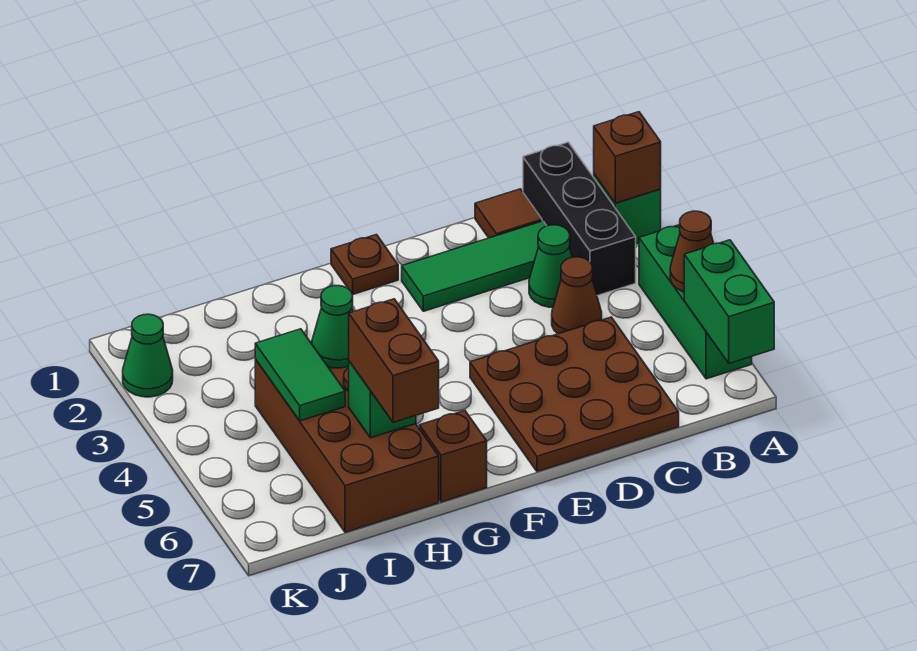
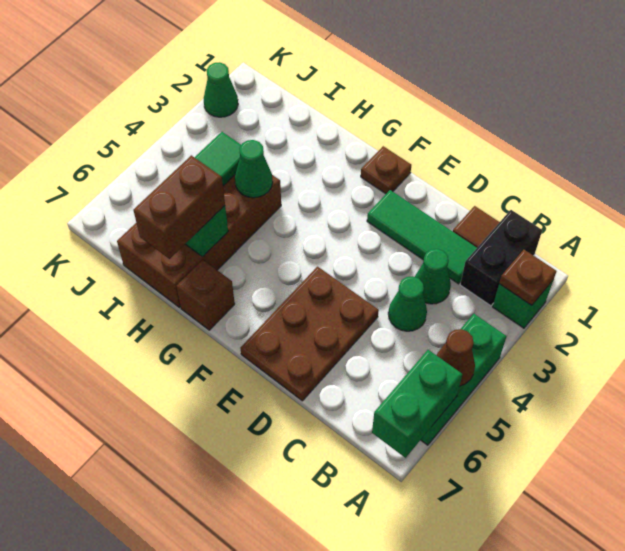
brown 1x1 brick [594,112,661,203] -> brown 1x1 plate [499,250,556,306]
black 1x3 brick [523,142,636,296] -> black 1x2 brick [460,210,542,306]
brown 1x1 cone [552,257,602,334] -> green 1x1 cone [388,276,427,331]
brown 3x3 plate [470,317,679,472] -> brown 2x3 plate [240,267,379,401]

